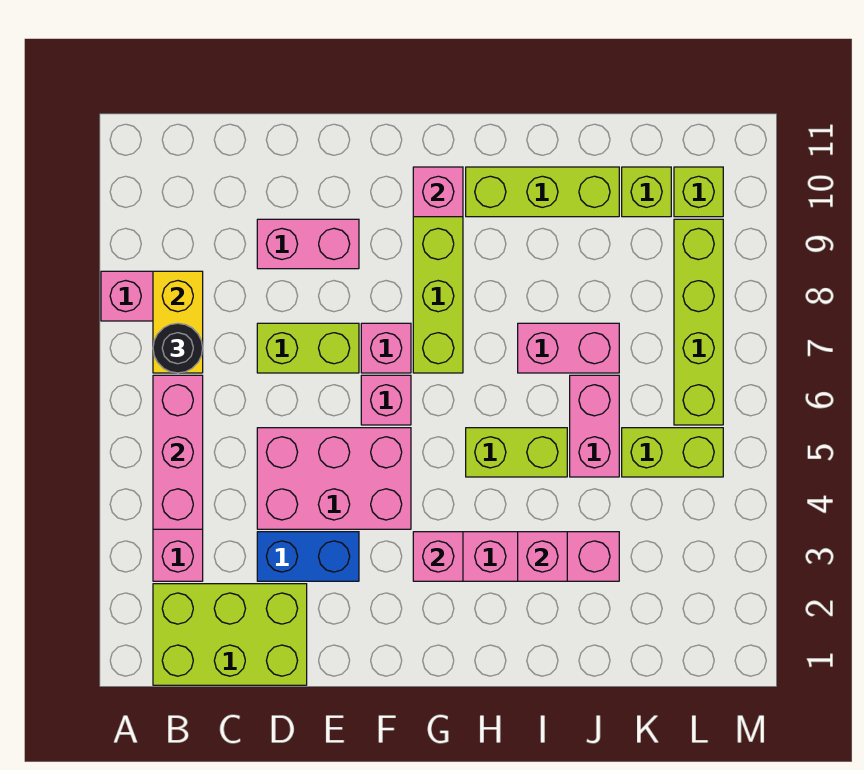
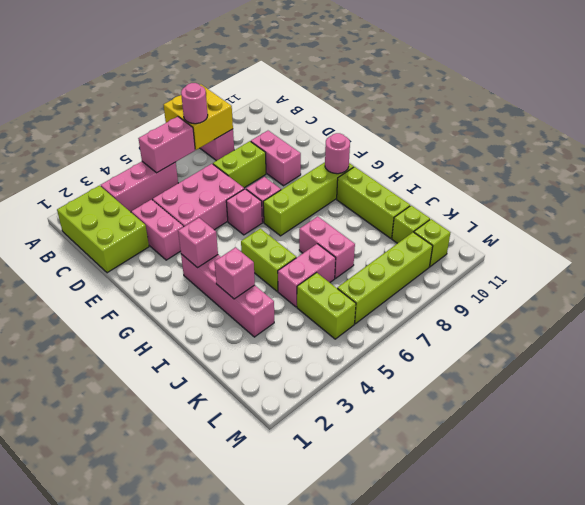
pink 1x3 brick [153,375,203,529] -> pink 1x2 brick [138,117,195,173]
yellow 1x2 brick [153,271,203,373] -> yellow 2x2 brick [164,84,233,150]
black 1x1 round brick [153,323,203,373] -> pink 1x1 round brick [181,83,208,124]
blue 1x2 brick [257,532,359,581] -> pink 1x2 brick [131,199,184,260]
pink 2x3 brick [257,428,411,529] -> pink 2x3 brick turned to [153,164,244,230]
lime 1x2 brick [257,323,359,373] -> lime 1x2 brick turned to [213,141,266,188]
pink 1x1 brick [413,167,463,217] -> pink 1x1 round brick [325,133,350,174]

